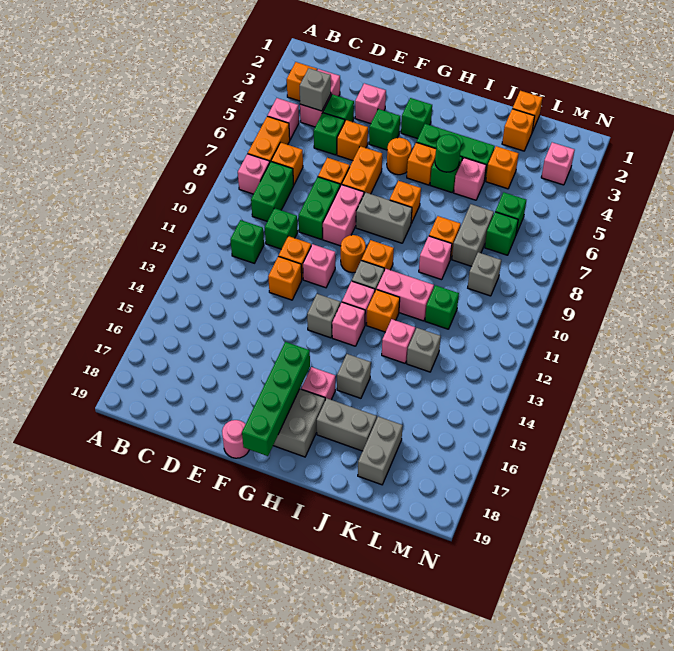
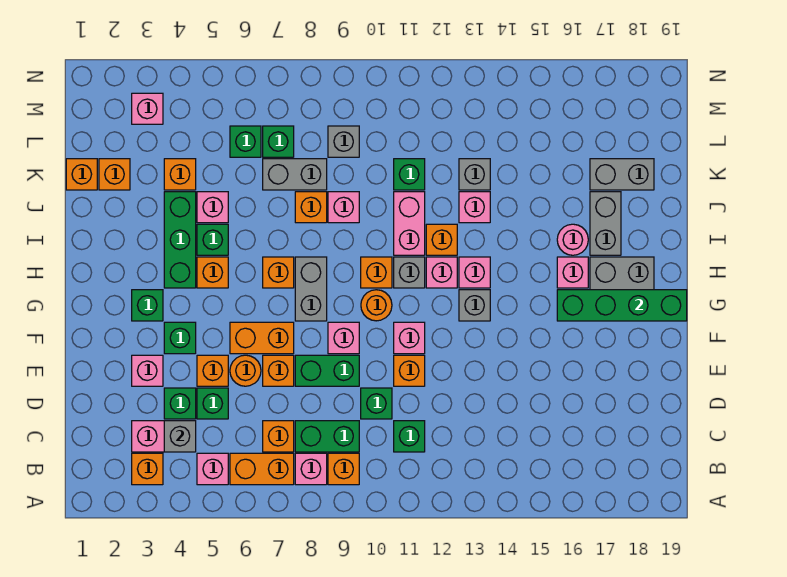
orange 1x1 brick [268,256,302,300] -> orange 1x1 brick moved to [328,453,359,485]
pink 1x2 brick [323,185,364,246] -> pink 1x1 brick [328,322,359,354]
pink 1x1 round brick [222,420,249,458] -> pink 1x1 round brick moved to [557,224,588,255]
orange 1x1 round brick [387,138,412,175] -> orange 1x1 round brick moved to [230,355,261,386]
green 1x1 round brick [435,134,461,172] -> none
grey 1x1 brick [337,354,371,398] -> none

